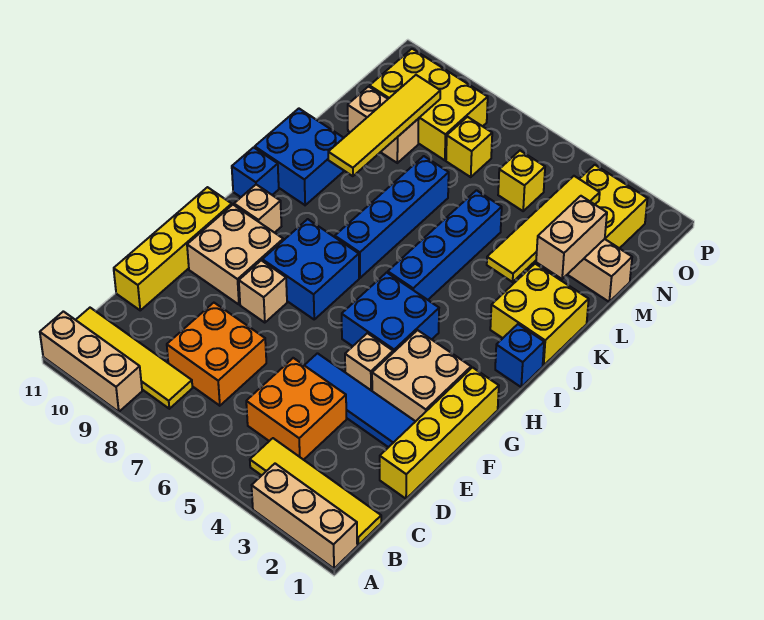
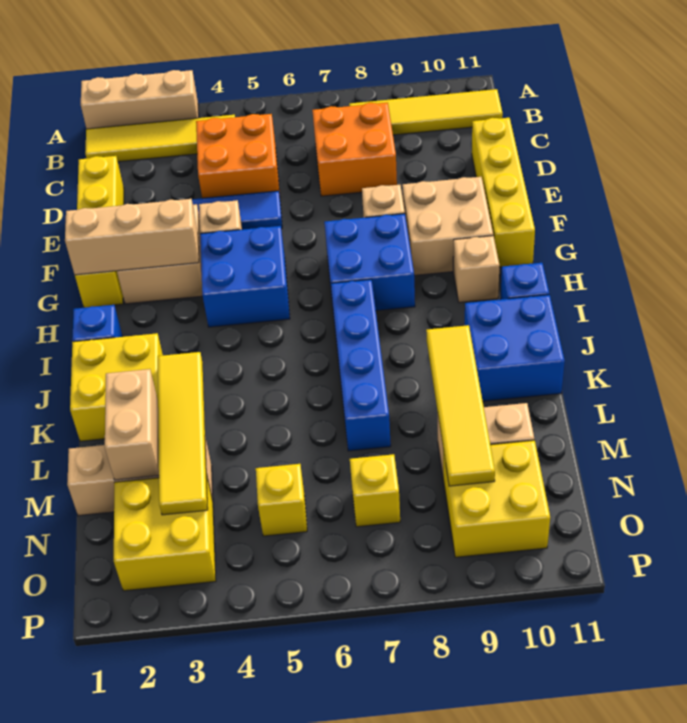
tan 1x3 brick [40,311,142,412] -> tan 1x3 brick moved to [65,199,199,275]
blue 1x4 brick [388,190,502,300] -> none
yellow 2x3 brick [370,49,488,160] -> yellow 2x2 brick [443,440,550,557]

